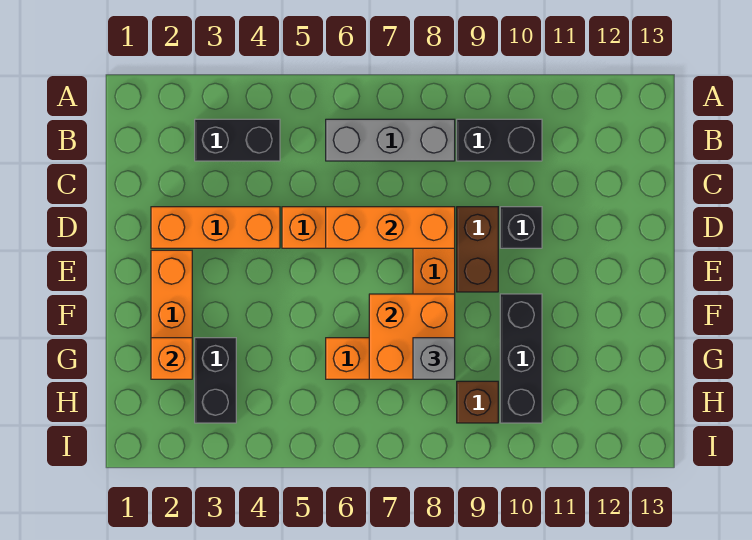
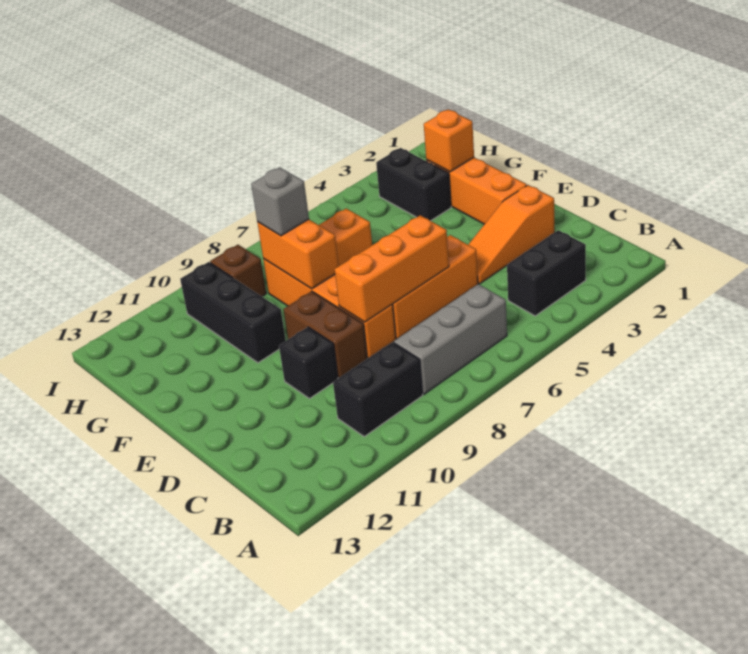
orange 1x3 brick [151,207,280,248] -> orange 1x3 slope [468,185,555,284]
orange 2x2 brick [369,294,455,379] -> orange 1x2 brick [257,219,339,289]

